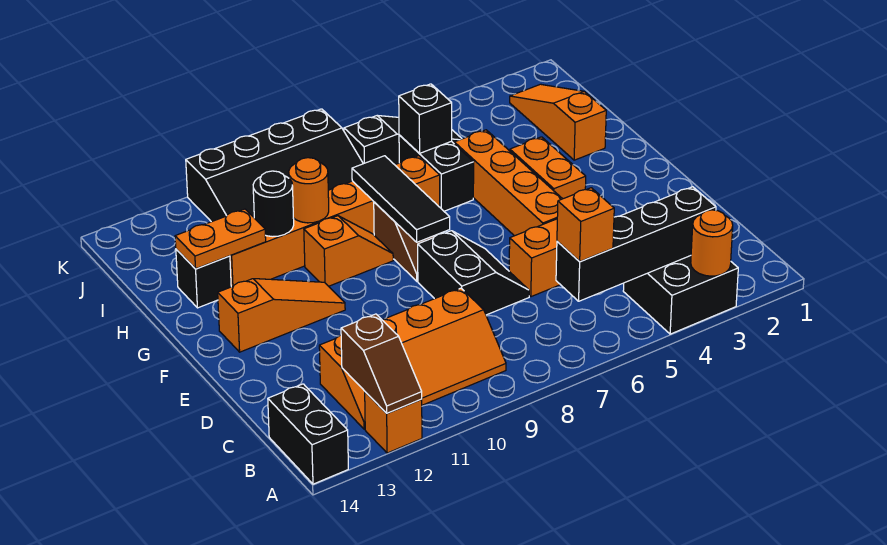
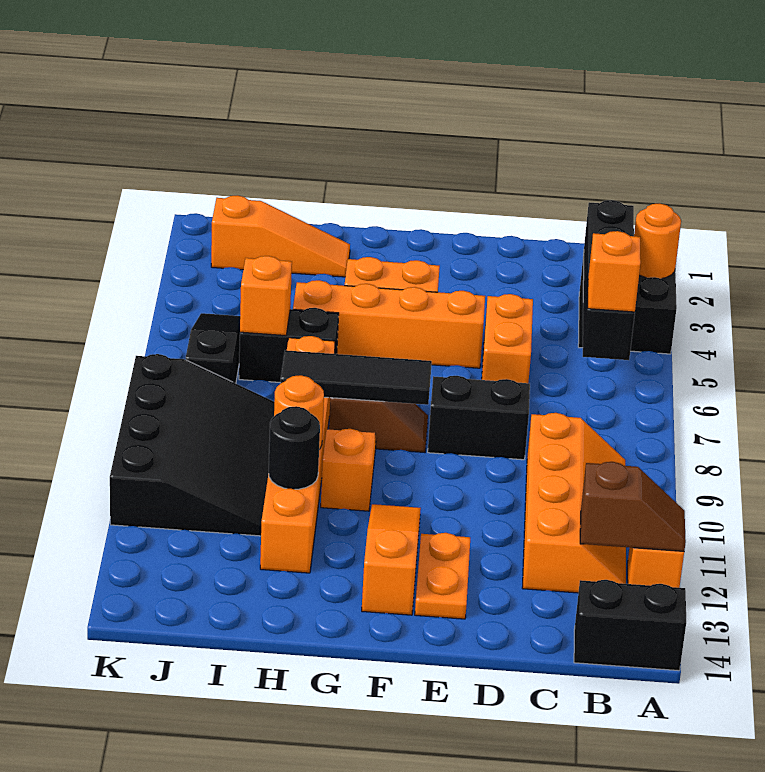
orange 1x3 slope [510,84,606,160] -> orange 1x3 slope turned to [211,195,350,277]
orange 1x2 plate [175,209,266,269] -> orange 1x2 plate moved to [415,533,470,619]
black 1x1 brick [176,249,231,308] -> none
black 1x1 brick [399,84,452,153] -> orange 1x1 brick [240,256,292,336]

